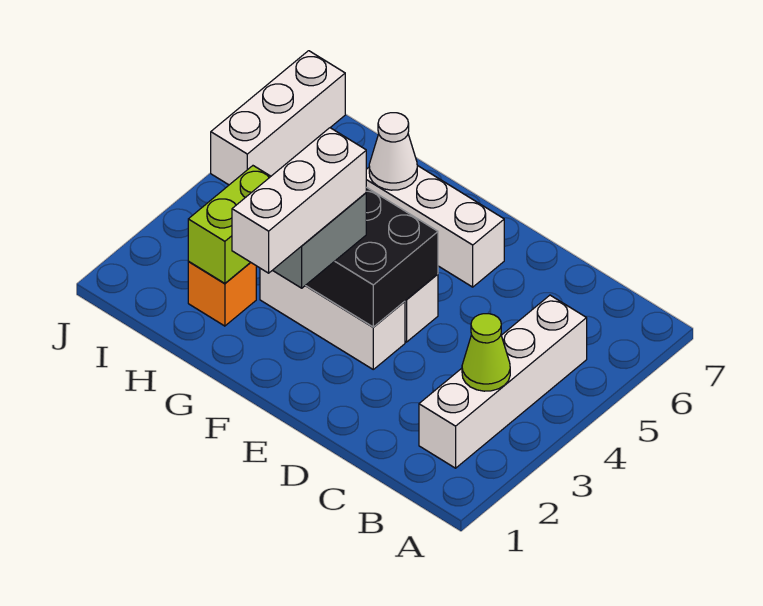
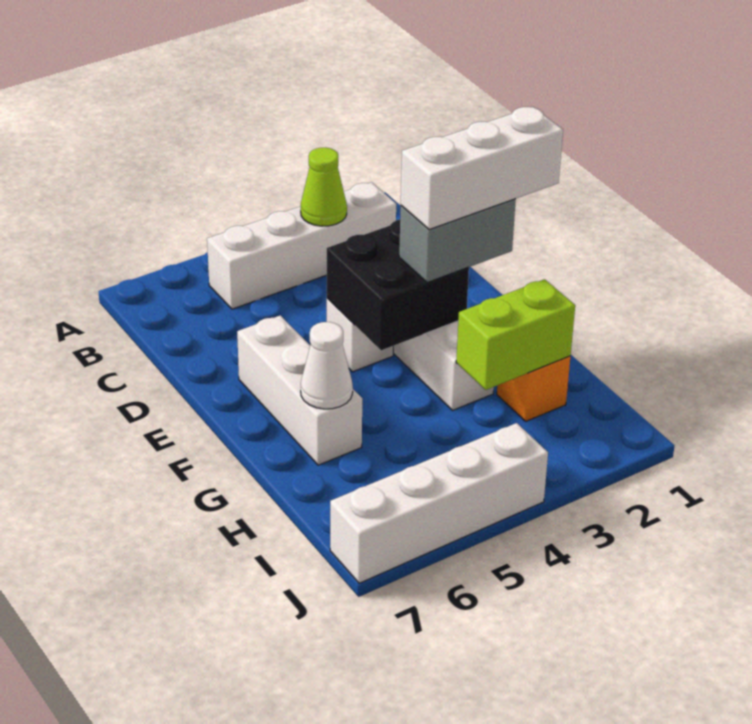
white 1x3 brick [211,51,345,185] -> white 1x4 brick [330,423,548,583]

